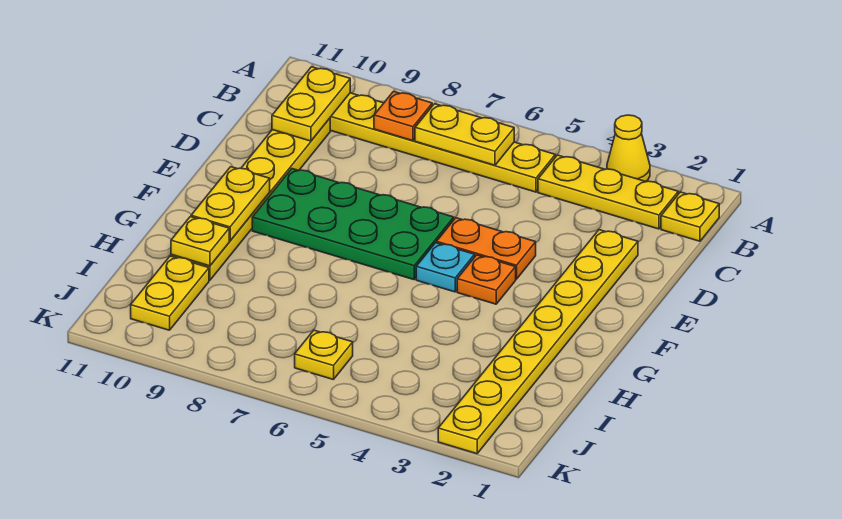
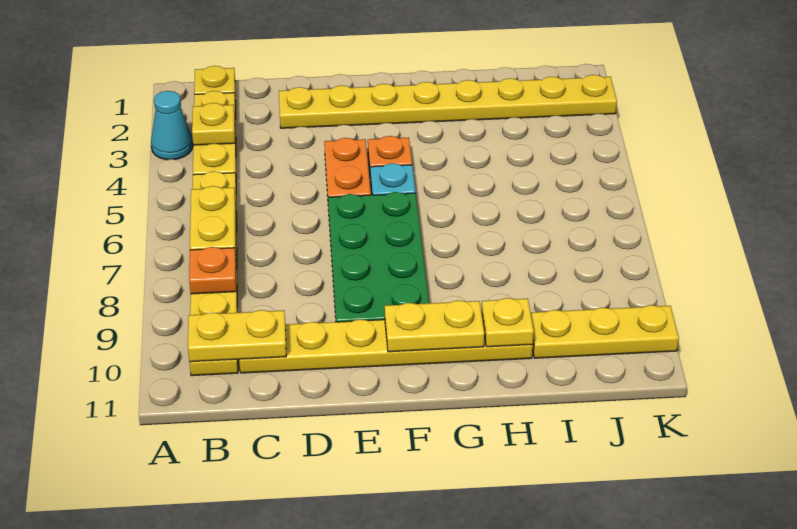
yellow 1x1 cone [607,115,650,181] -> cyan 1x1 cone [151,91,193,160]
yellow 1x2 plate [131,256,209,330] -> yellow 1x3 plate [531,305,679,358]
yellow 1x1 plate [295,330,353,380] -> yellow 1x1 plate moved to [192,103,235,145]

